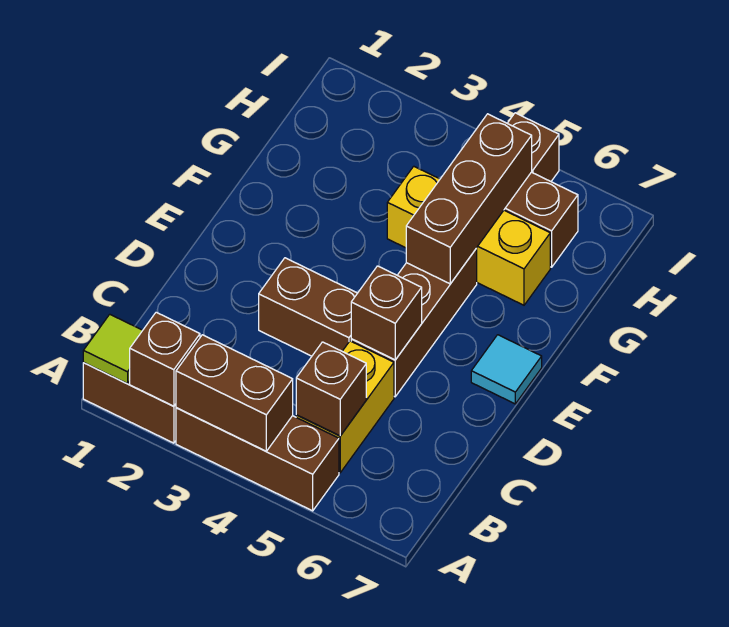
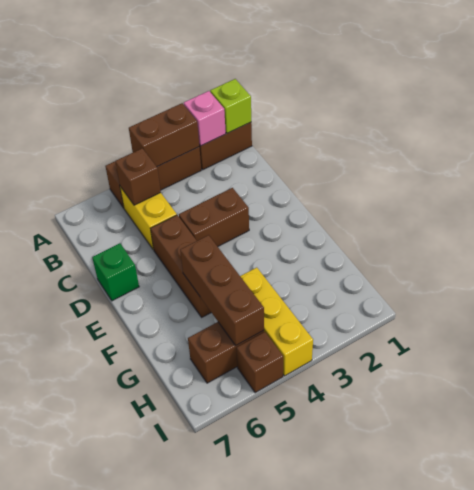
lime 1x1 tile [83,314,143,384] -> lime 1x1 brick [210,79,251,133]
brown 1x1 brick [130,312,200,406] -> pink 1x1 brick [184,91,226,146]
brown 1x1 brick [351,266,422,360] -> none
none -> green 1x1 brick [92,243,139,301]
cyan 1x1 tile [471,335,542,404] -> none
yellow 1x3 brick [387,166,550,305] -> yellow 1x3 brick turned to [240,268,313,376]

